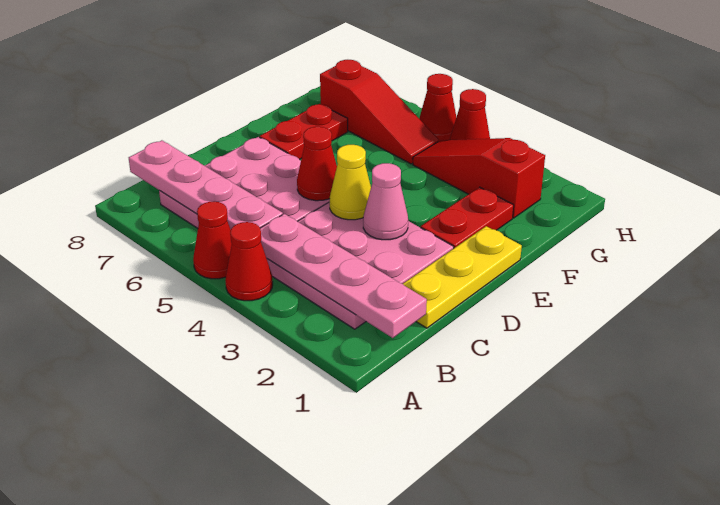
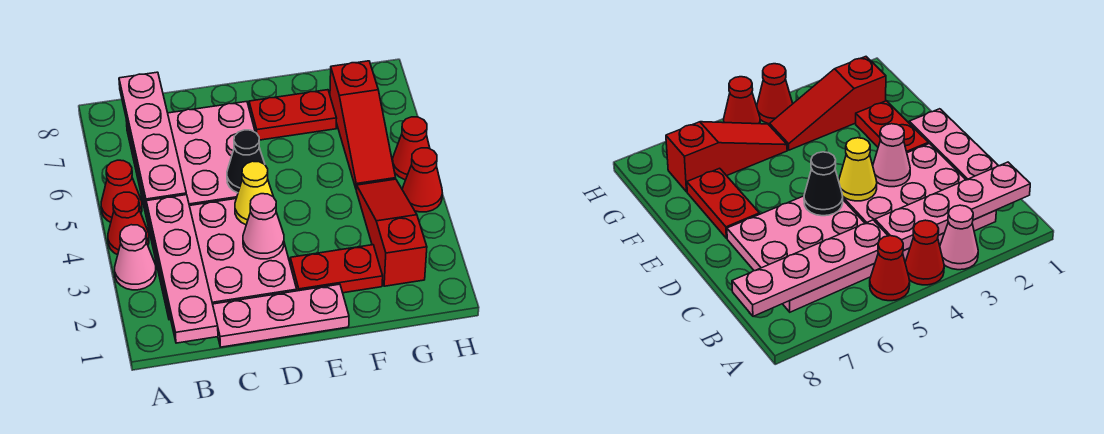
none -> pink 1x1 cone [115,225,156,290]
yellow 1x3 plate [403,226,522,328] -> pink 1x3 plate [213,284,349,347]
red 1x1 cone [297,127,337,201] -> black 1x1 cone [227,130,265,193]

